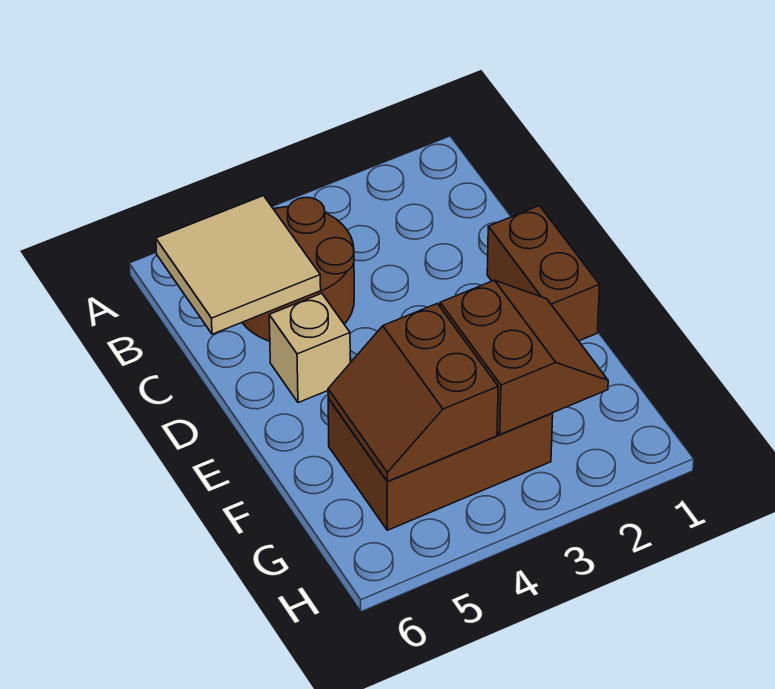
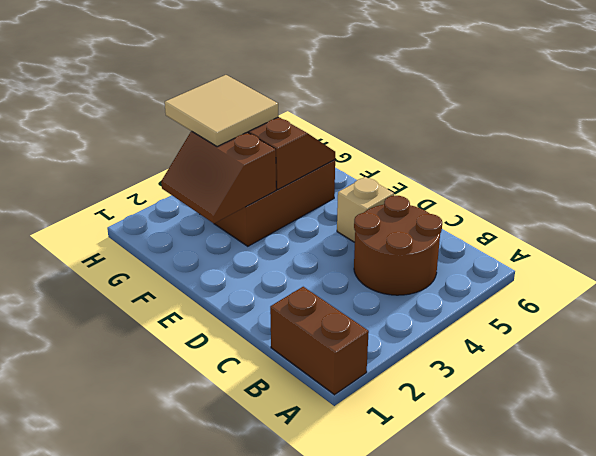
tan 2x2 tile [156,196,321,334] -> tan 2x2 tile moved to [165,75,278,147]
brown 1x2 brick [487,206,600,341] -> brown 1x2 brick moved to [270,287,369,395]

